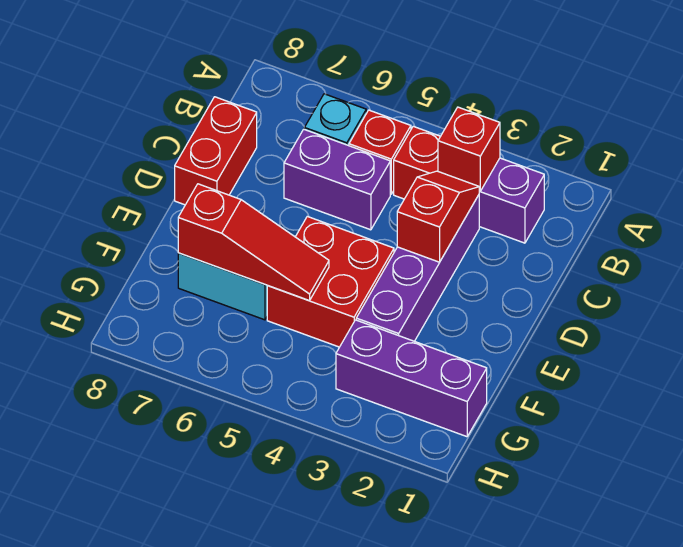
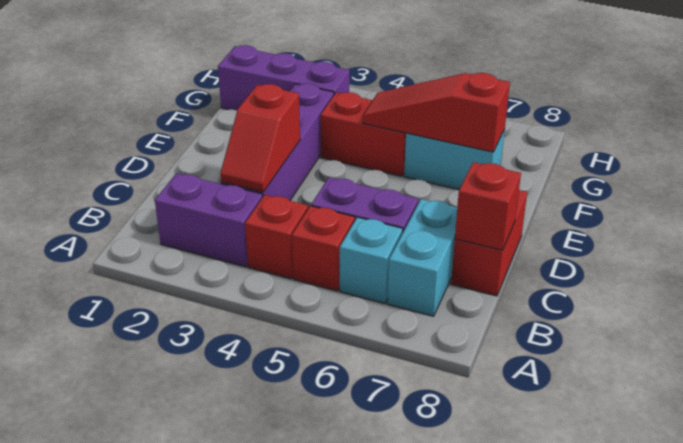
red 1x1 brick [438,107,500,191] -> red 1x1 brick moved to [455,162,521,250]
none -> cyan 1x2 brick [387,199,457,316]
red 2x2 brick [267,216,394,347] -> red 1x2 brick [320,92,406,176]

